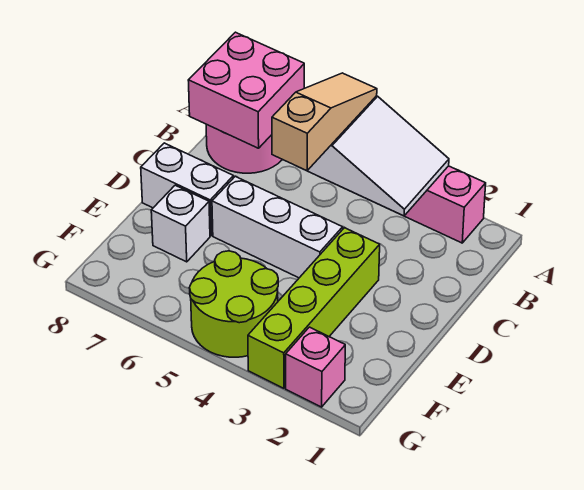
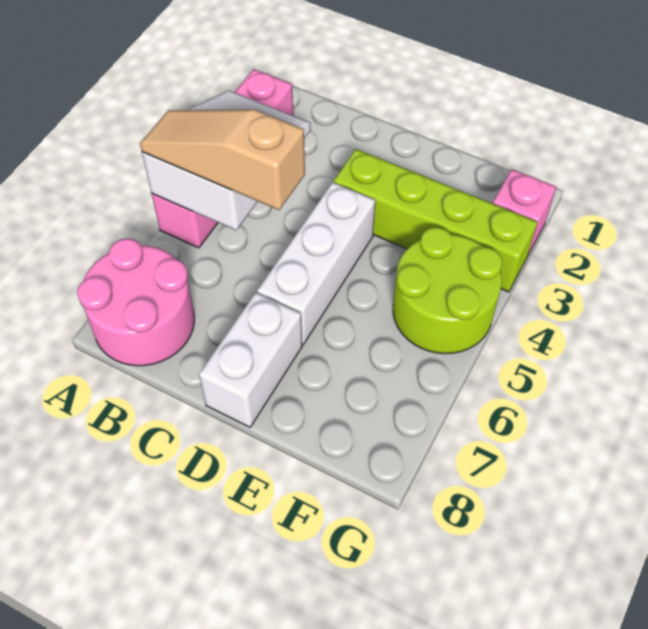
pink 2x2 brick [188,32,304,148] -> none
white 1x1 brick [151,185,210,262] -> none

